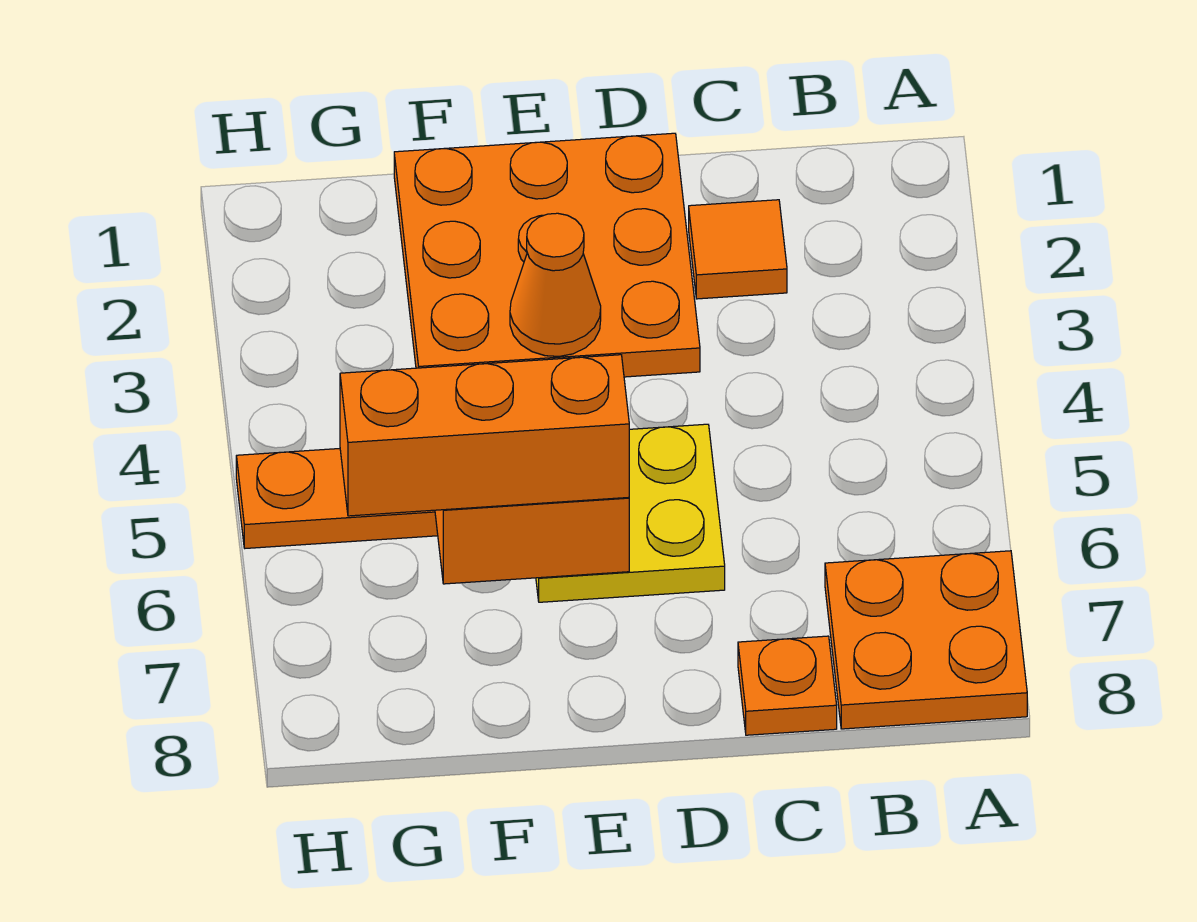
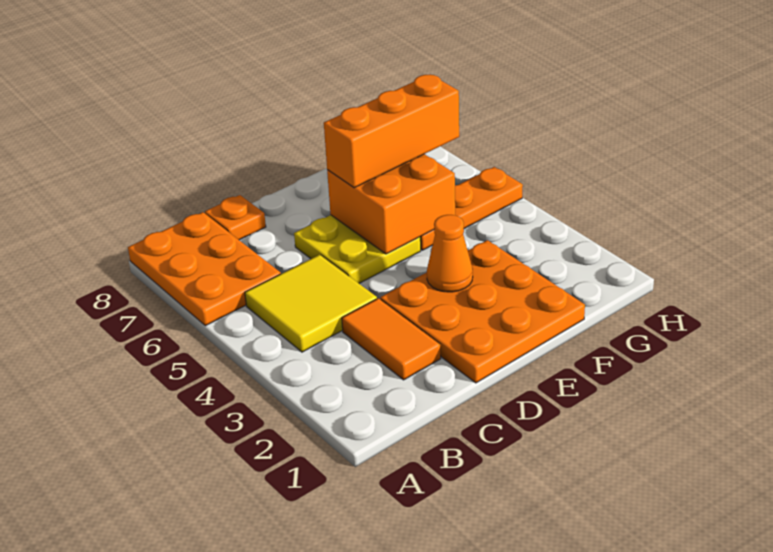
orange 2x2 plate [825,551,1027,729] -> orange 2x3 plate [128,212,281,326]
none -> yellow 2x2 tile [245,255,377,352]
orange 1x1 tile [689,200,787,299] -> orange 1x2 tile [342,298,441,380]

